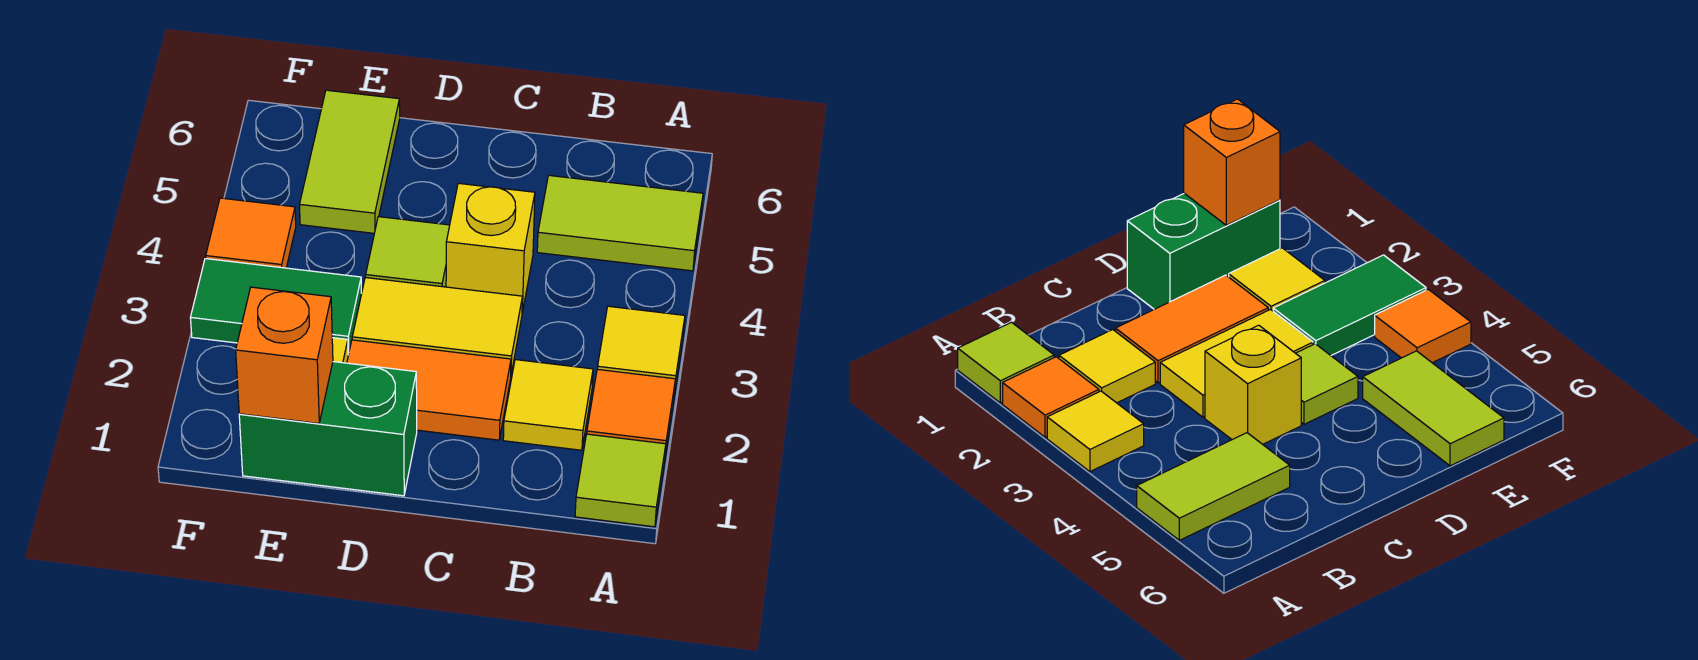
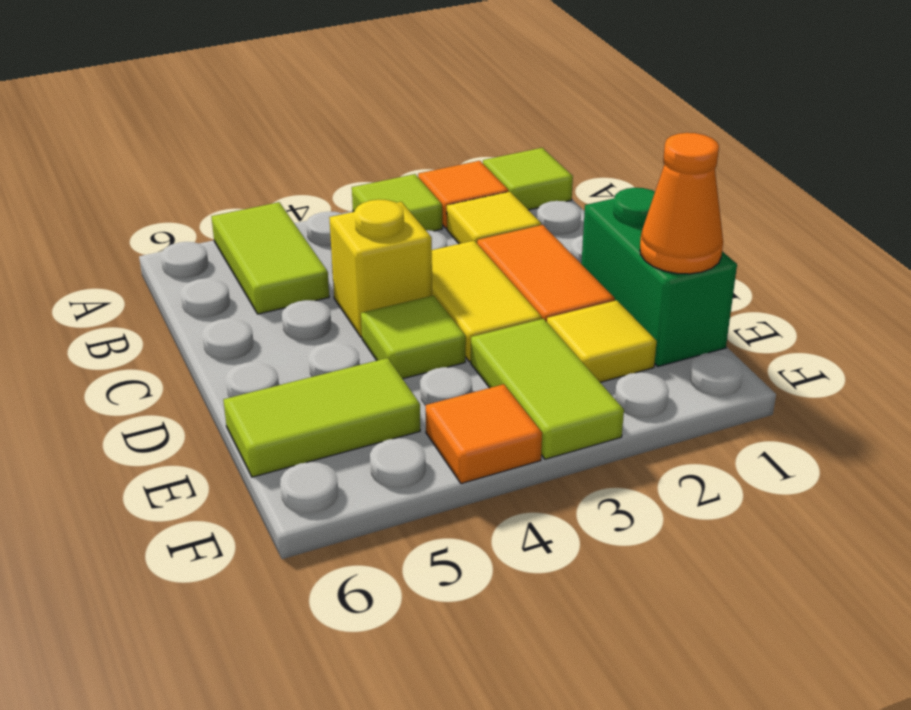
yellow 1x1 tile [597,306,685,395] -> lime 1x1 tile [352,174,442,231]
orange 1x1 brick [236,287,333,423] -> orange 1x1 cone [640,133,723,274]
green 1x2 tile [190,259,362,355] -> lime 1x2 tile [471,319,624,459]

